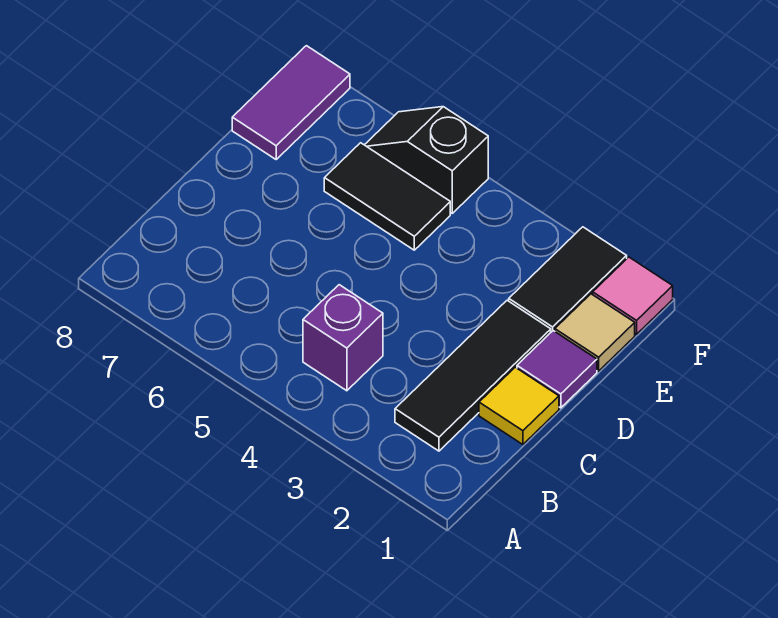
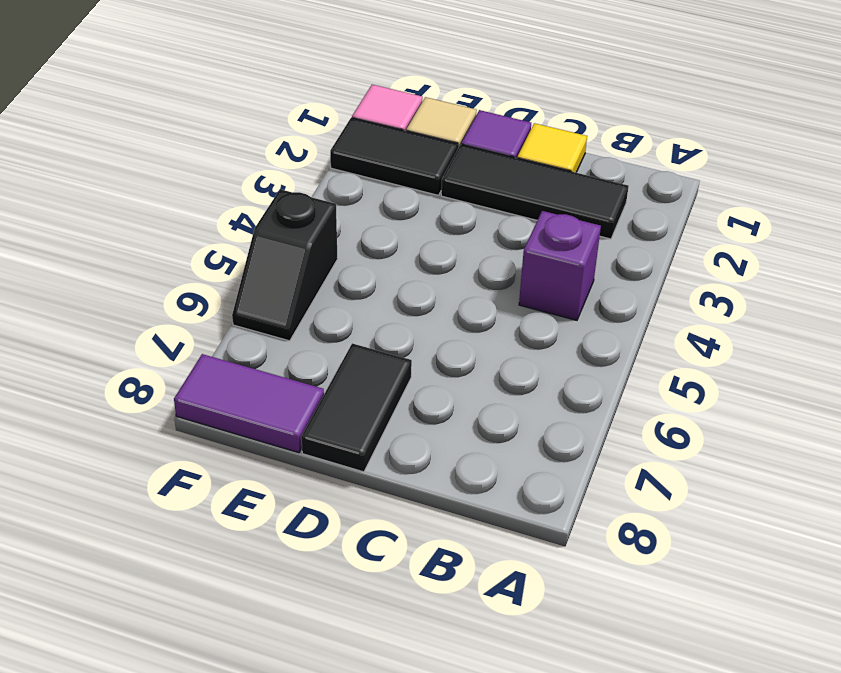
black 1x2 tile [324,143,450,250] -> black 1x2 tile moved to [301,343,412,472]

